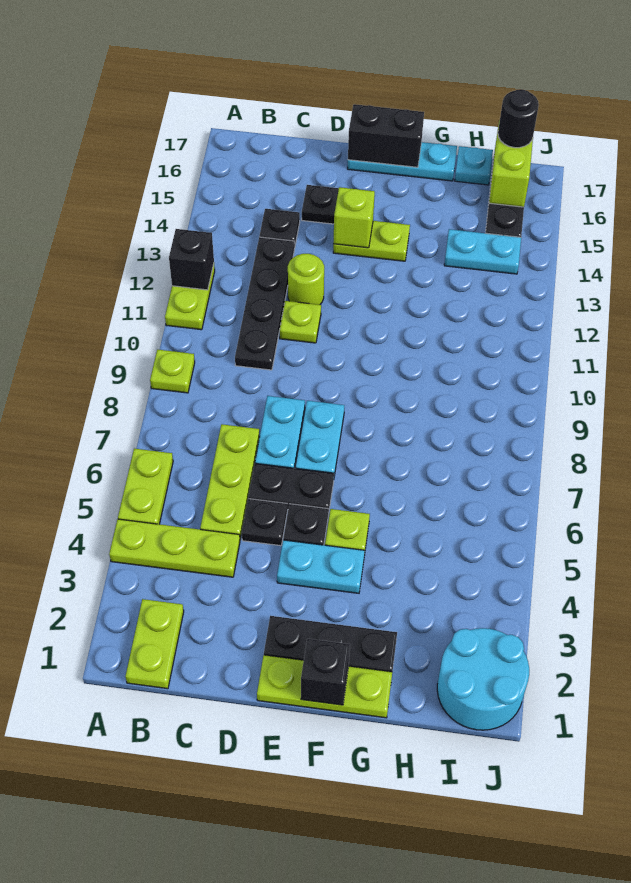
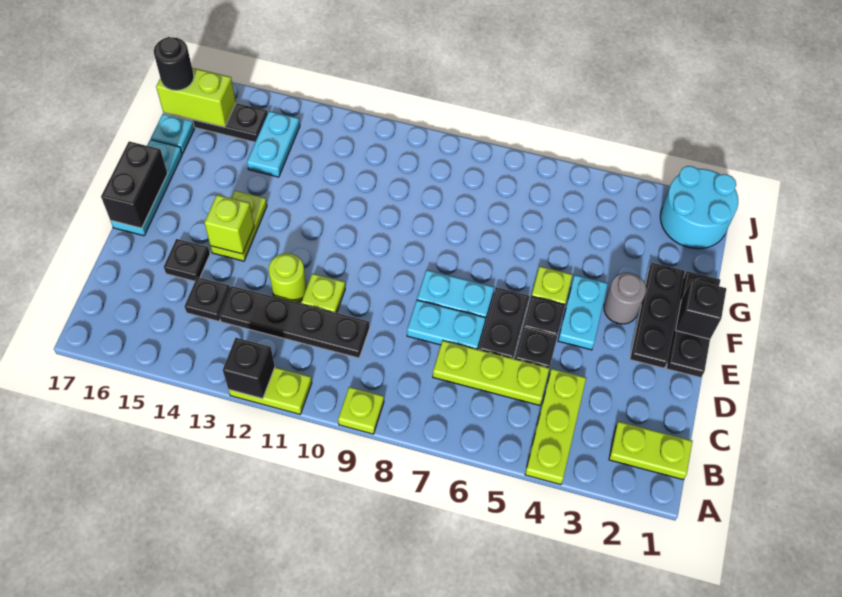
lime 1x2 plate [118,449,173,524] -> none
lime 1x3 plate [257,655,392,718] -> black 1x3 plate [666,271,720,378]
none -> grey 1x1 round brick [604,273,646,324]

